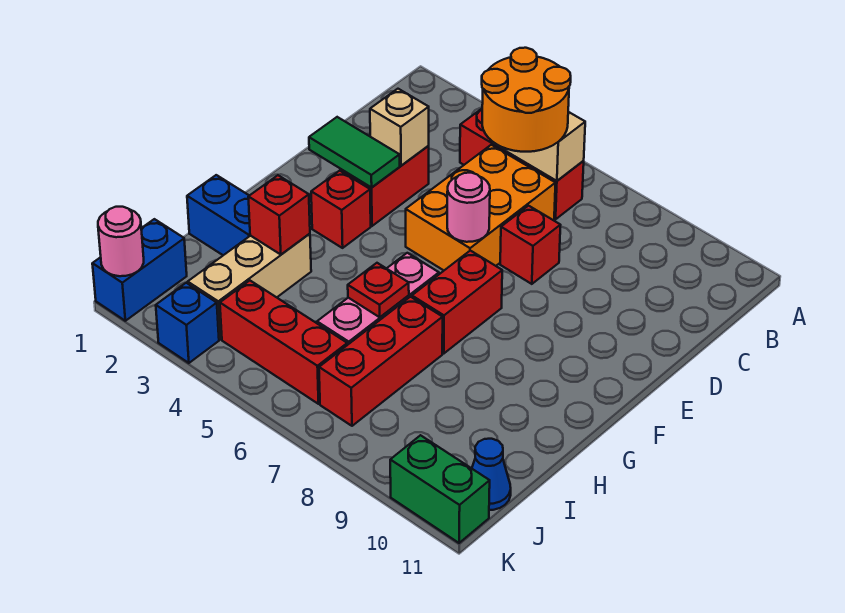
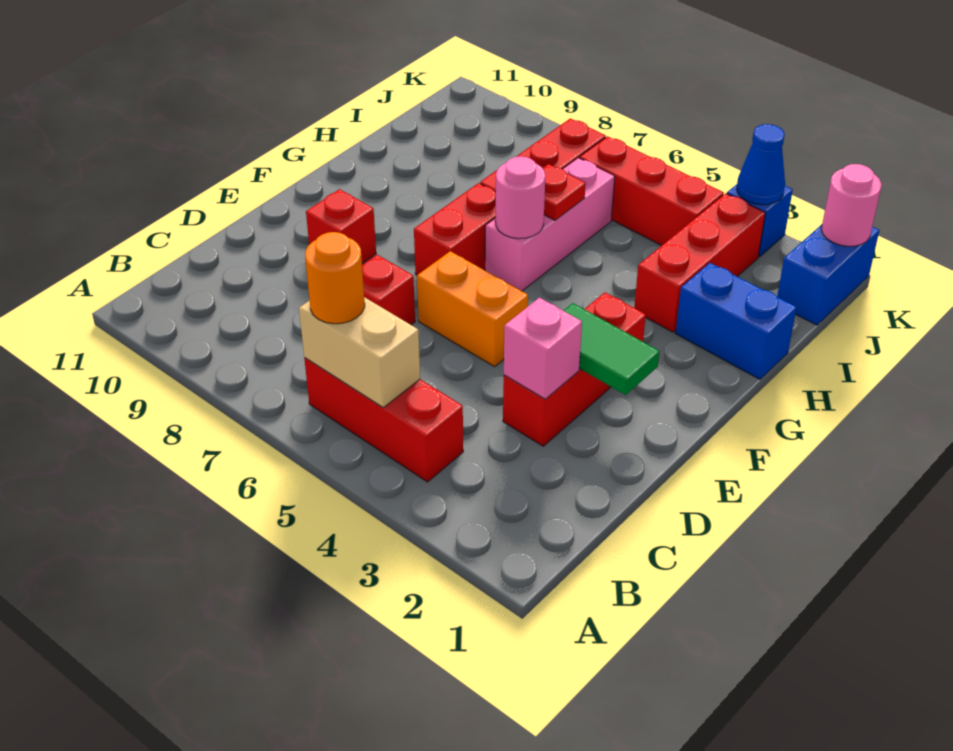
orange 2x2 round brick [482,48,571,152] -> orange 1x1 round brick [305,232,365,324]
orange 2x3 brick [406,145,556,270] -> orange 1x2 brick [417,251,528,367]
tan 1x1 brick [370,89,429,166] -> pink 1x1 brick [504,298,582,399]
pink 1x1 round brick [447,173,490,242] -> pink 1x1 round brick moved to [495,156,545,239]
tan 1x3 brick [188,234,311,339] -> red 1x3 brick [634,193,765,332]
red 1x1 brick [248,175,310,255] -> red 1x1 brick moved to [306,189,376,264]
blue 1x1 cone [472,439,511,510] -> blue 1x1 cone moved to [736,124,785,205]
green 1x2 brick [390,435,490,543] -> none

